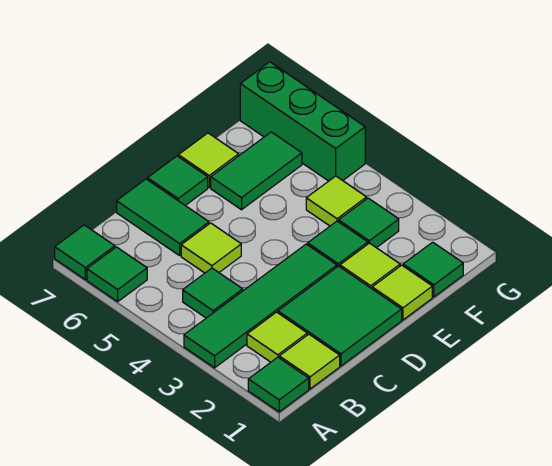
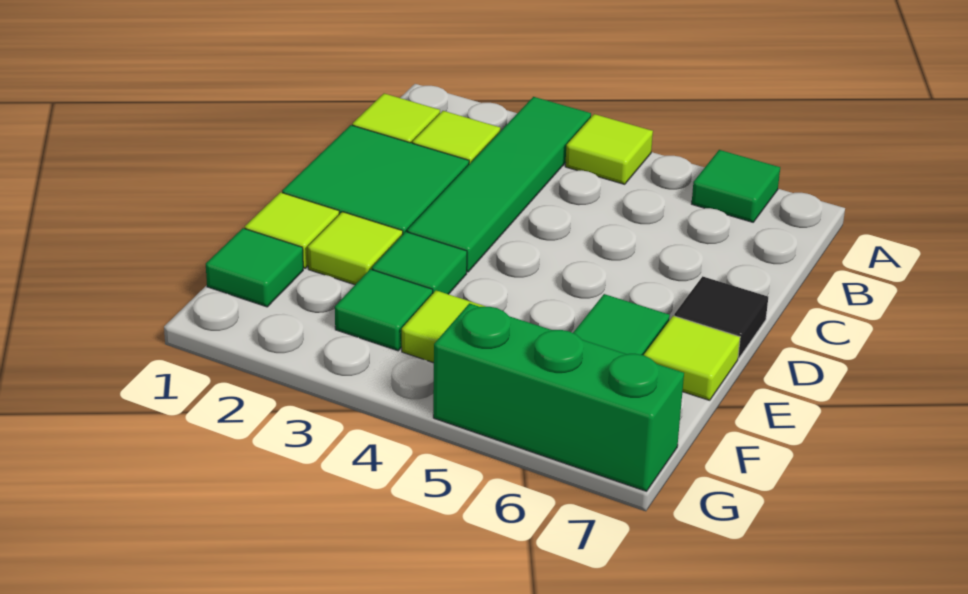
green 1x1 tile [248,357,309,412] -> none
green 1x1 tile [55,225,115,280] -> none
green 1x1 tile [183,268,243,318] -> none
lime 1x1 tile [181,223,241,273] -> lime 1x1 tile moved to [565,114,653,184]
green 1x2 tile [117,179,209,256] -> none
green 1x1 tile [148,156,208,206] -> black 1x1 tile [674,276,768,358]

